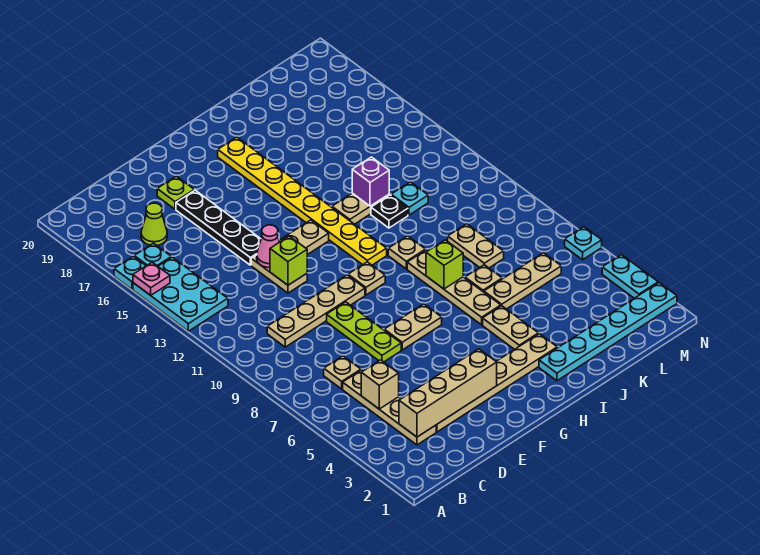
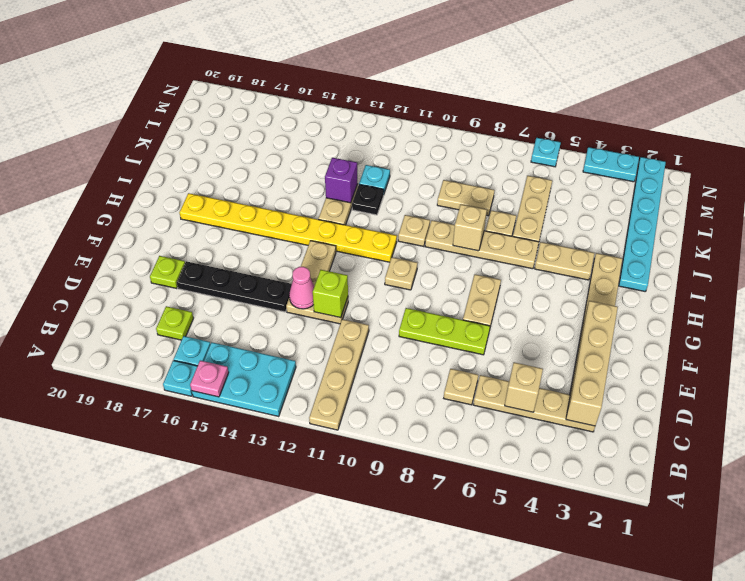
tan 1x4 plate [267,275,365,347] -> tan 1x4 plate moved to [309,319,369,430]
lime 1x1 cone [141,203,167,245] -> lime 1x1 plate [156,306,193,340]
lime 1x1 brick [426,240,463,289] -> tan 1x1 brick [453,205,487,251]

